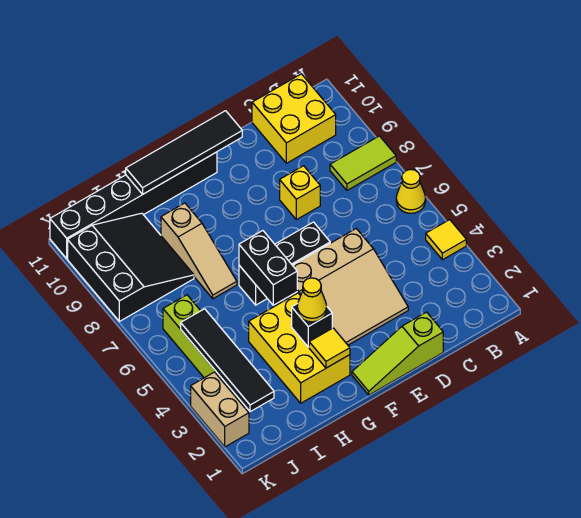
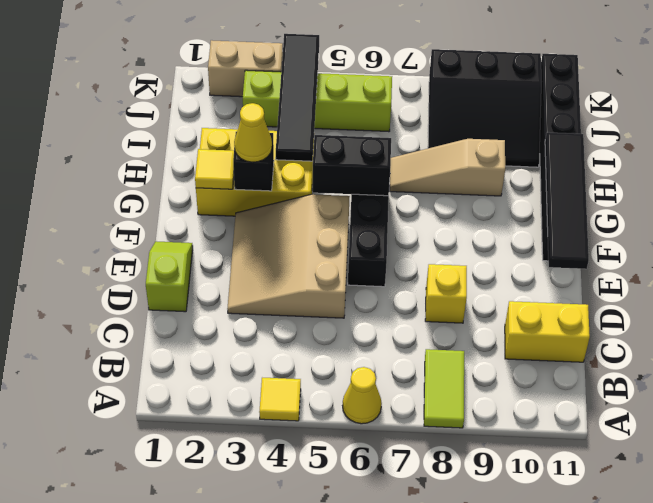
yellow 2x2 brick [252,74,336,163] -> yellow 1x2 brick [505,301,590,362]
lime 1x3 slope [352,312,443,395] -> lime 1x2 slope [146,241,193,312]
black 1x4 tile [181,309,274,412] -> black 1x4 tile turned to [276,34,319,161]

